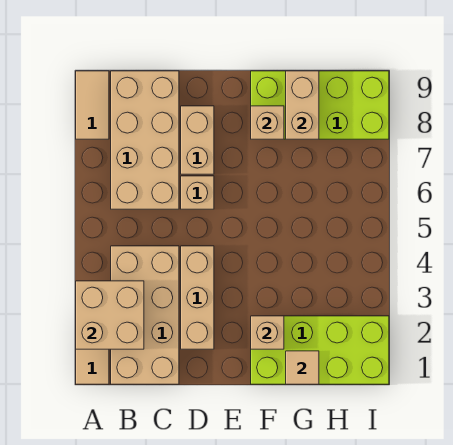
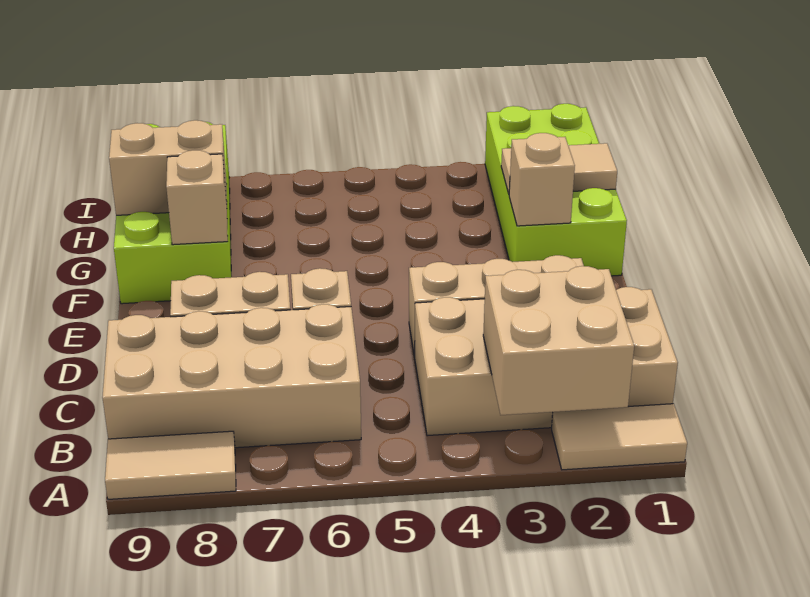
tan 1x1 tile [286,351,319,384] -> tan 1x2 tile [501,143,617,194]

